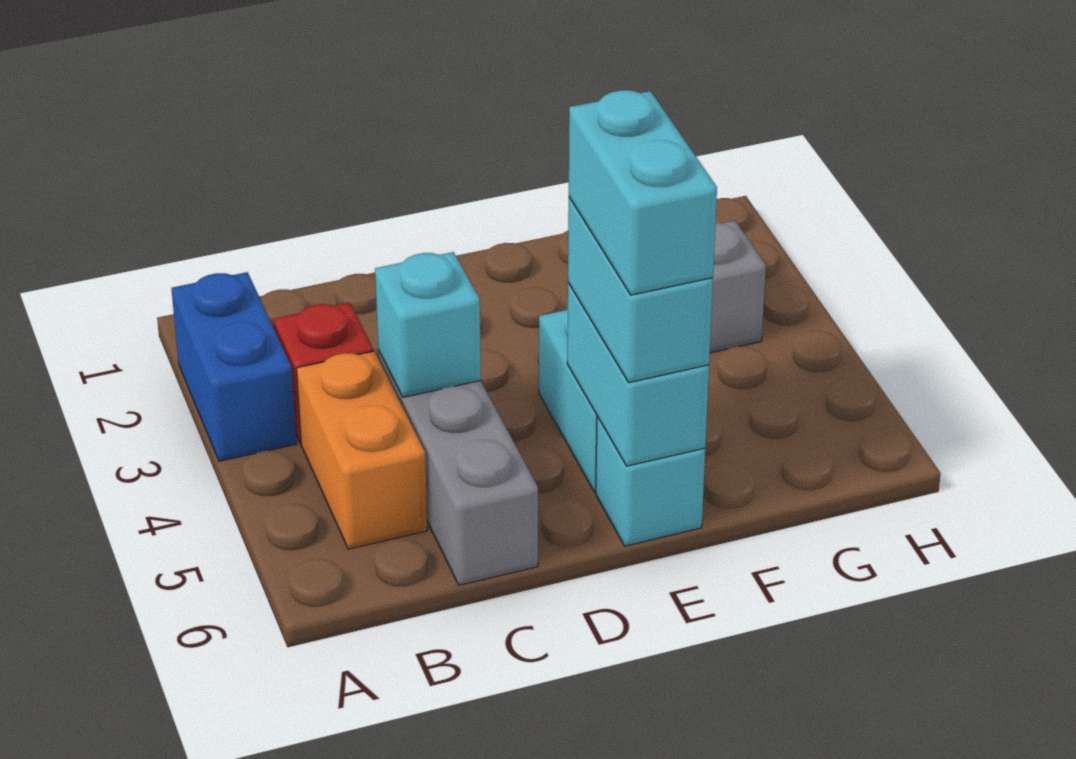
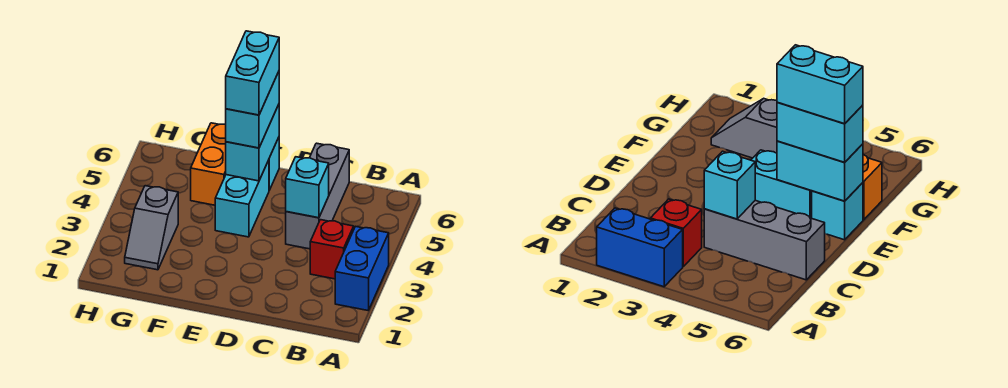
orange 1x2 brick [296,351,427,549] -> orange 1x2 brick moved to [191,123,226,205]

